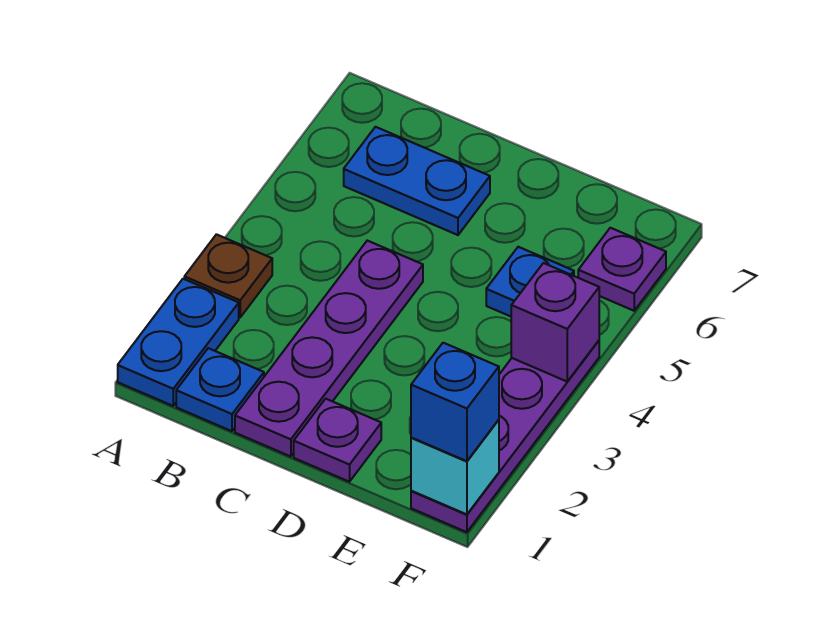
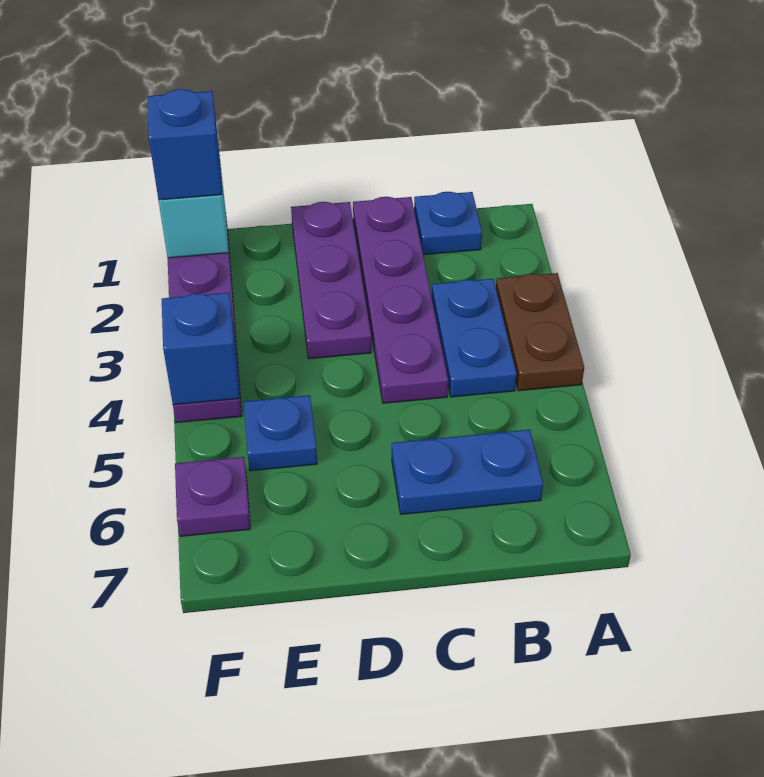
blue 1x2 plate [118,279,239,406] -> blue 1x2 plate moved to [432,279,517,397]
brown 1x1 plate [184,234,272,317] -> brown 1x2 plate [496,273,584,391]
purple 1x1 plate [294,399,381,482] -> purple 1x3 plate [291,202,371,359]
purple 1x1 brick [511,263,599,382] -> blue 1x1 brick [162,293,240,405]

